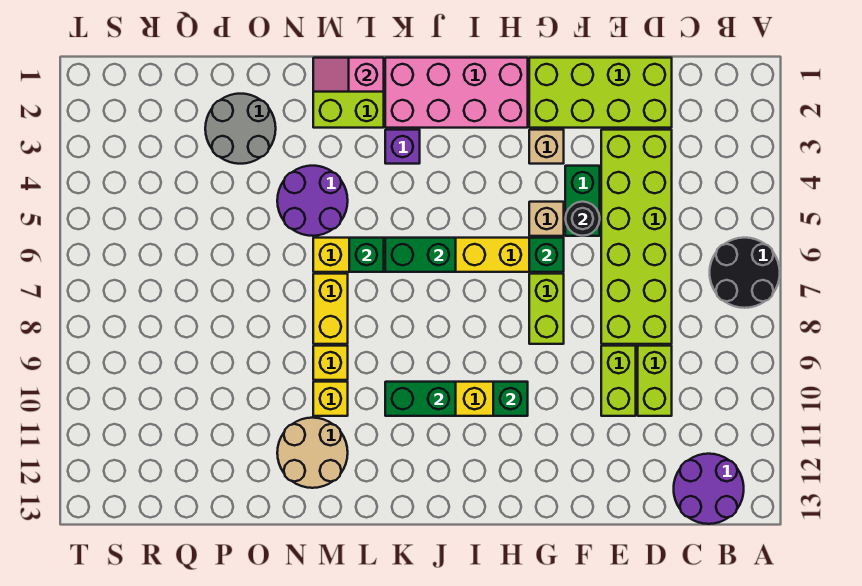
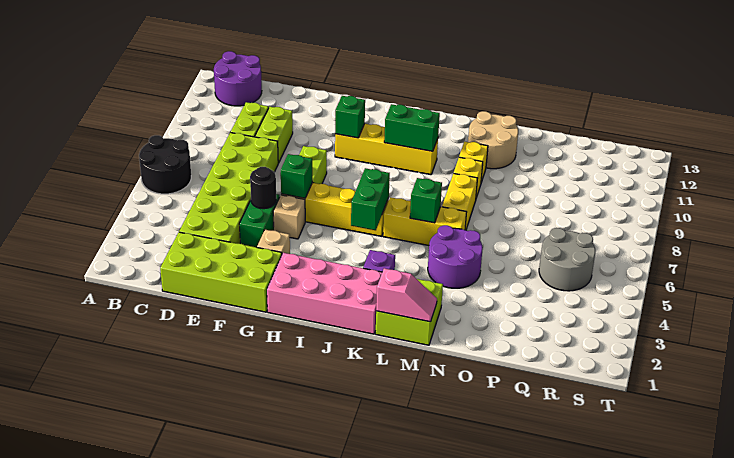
green 1x2 brick [385,238,456,272] -> green 1x2 brick turned to [351,168,390,230]
grey 2x2 round brick [205,94,276,164] -> grey 2x2 round brick moved to [539,228,595,291]

